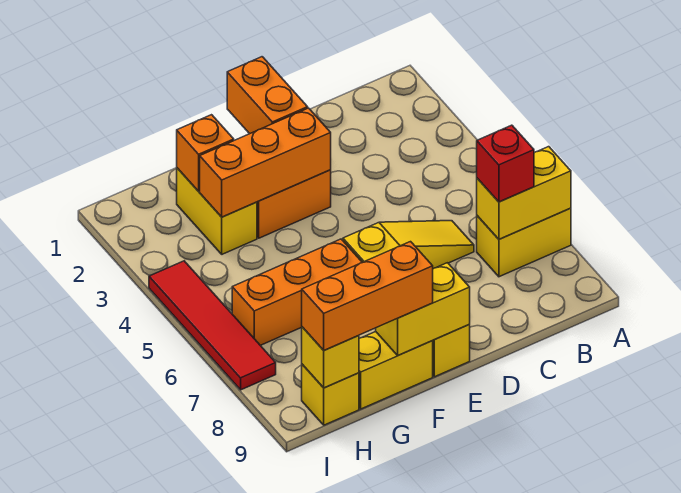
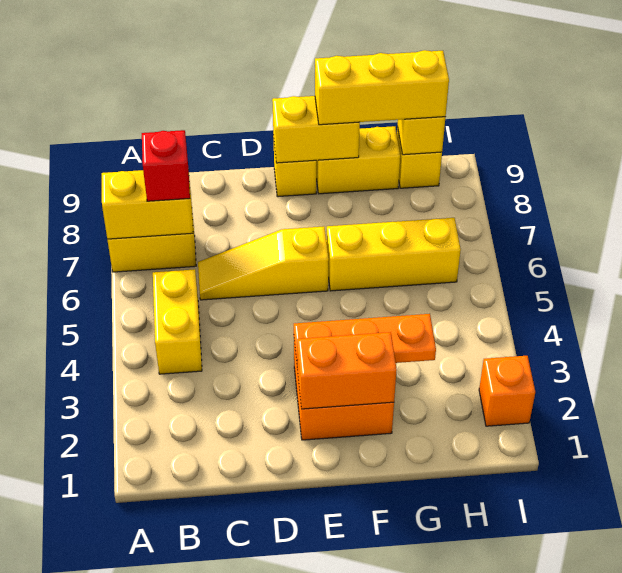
orange 1x2 brick [227,57,308,134] -> orange 1x2 brick turned to [297,332,397,409]
orange 1x3 brick [200,108,331,217] -> orange 1x3 plate [294,314,436,370]
orange 1x3 brick [232,239,362,345] -> yellow 1x3 brick [326,218,461,291]
orange 1x3 brick [302,242,433,350] -> yellow 1x3 brick [315,50,449,125]
yellow 1x2 brick [177,168,257,254] -> yellow 1x2 brick moved to [153,269,202,374]
orange 1x1 brick [177,115,234,191] -> orange 1x1 brick moved to [479,356,535,426]
red 1x4 tile [149,261,276,390] -> none

